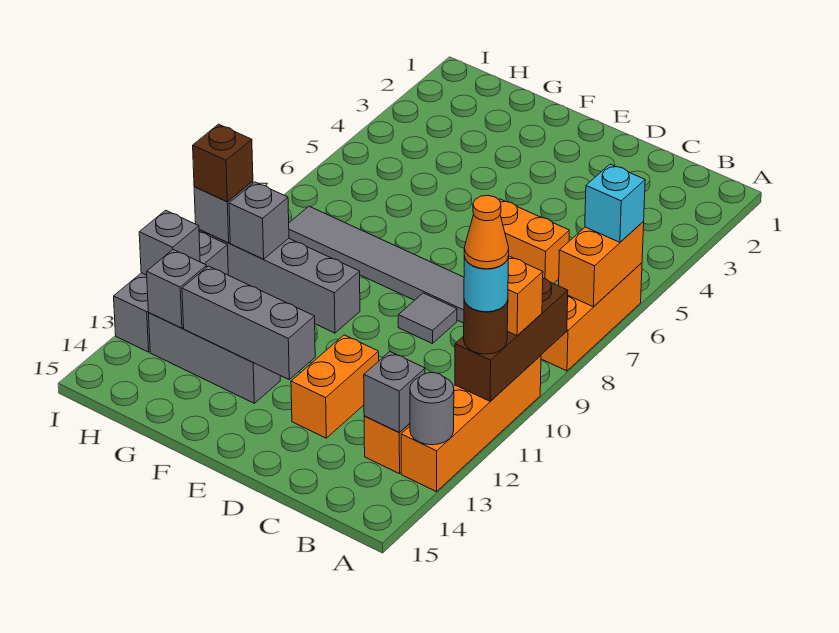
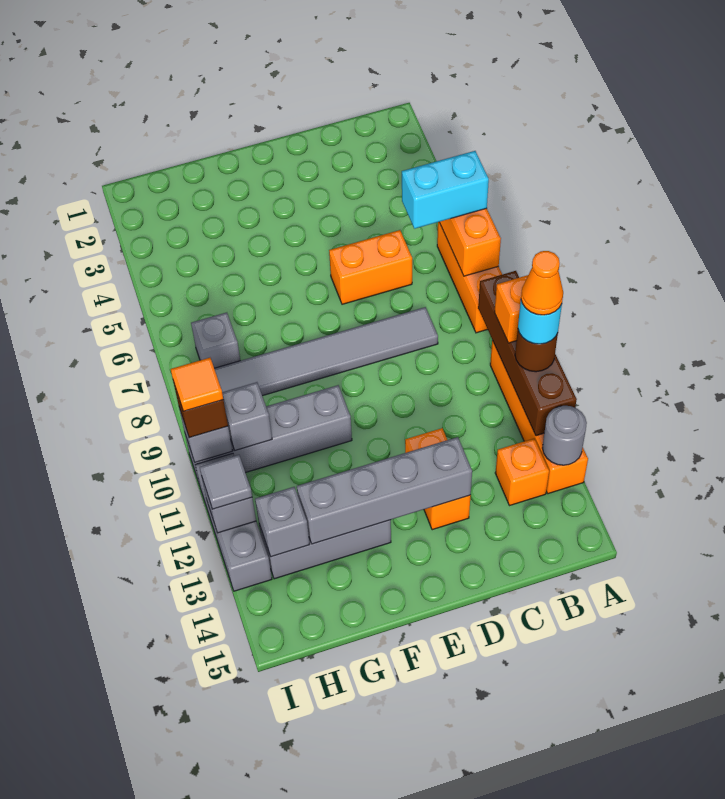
cyan 1x1 brick [585,164,645,242] -> cyan 1x2 brick [402,151,489,229]
brown 1x3 brick [455,278,568,401] -> brown 1x4 brick [478,271,577,436]
grey 1x1 brick [364,352,425,433] -> grey 1x1 brick moved to [191,312,240,368]
grey 1x1 tile [398,293,457,344] -> grey 1x1 tile moved to [200,455,252,509]
grey 1x3 brick [182,266,315,379] -> grey 1x4 brick [297,437,472,544]
none -> orange 1x1 tile [171,358,223,411]

